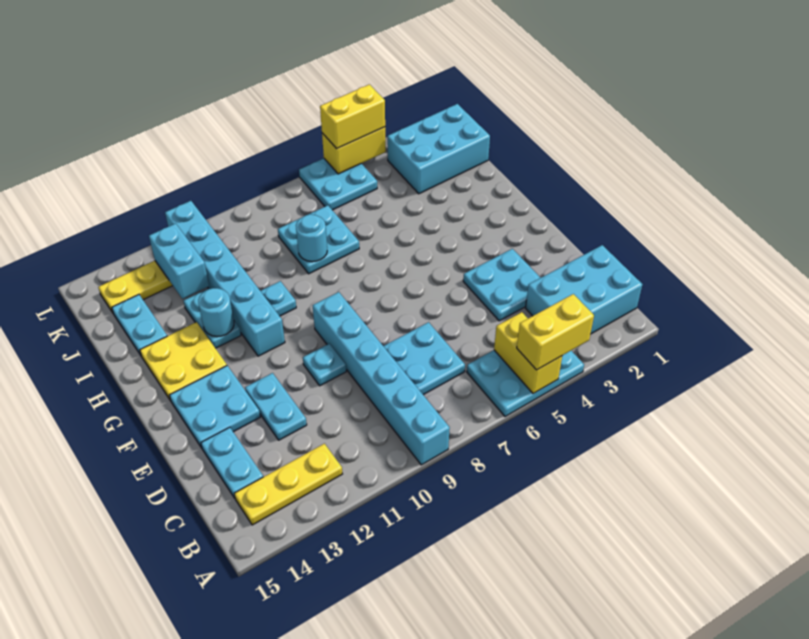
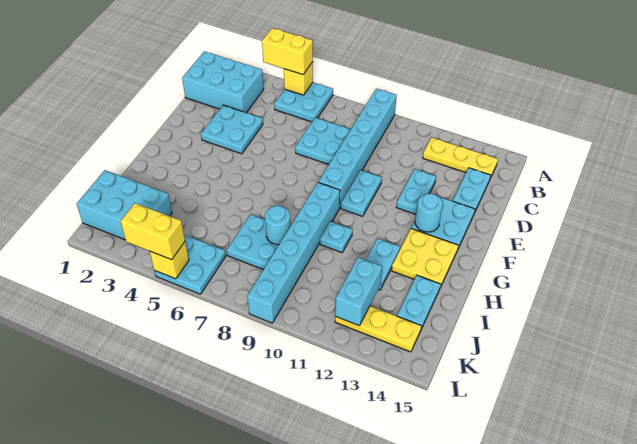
cyan 2x3 plate [467,350,584,417] -> cyan 2x2 plate [274,83,333,122]
yellow 1x2 brick [494,312,562,394] -> yellow 1x1 brick [284,62,313,95]
cyan 1x1 plate [303,344,346,386] -> cyan 1x2 plate [341,170,382,216]
cyan 1x6 brick [165,201,285,356] -> cyan 1x6 brick moved to [247,182,340,323]
cyan 1x1 round brick [198,288,234,337] -> cyan 1x1 round brick moved to [415,193,443,232]
yellow 1x2 brick [322,127,386,174] -> yellow 1x1 brick [149,242,189,279]

